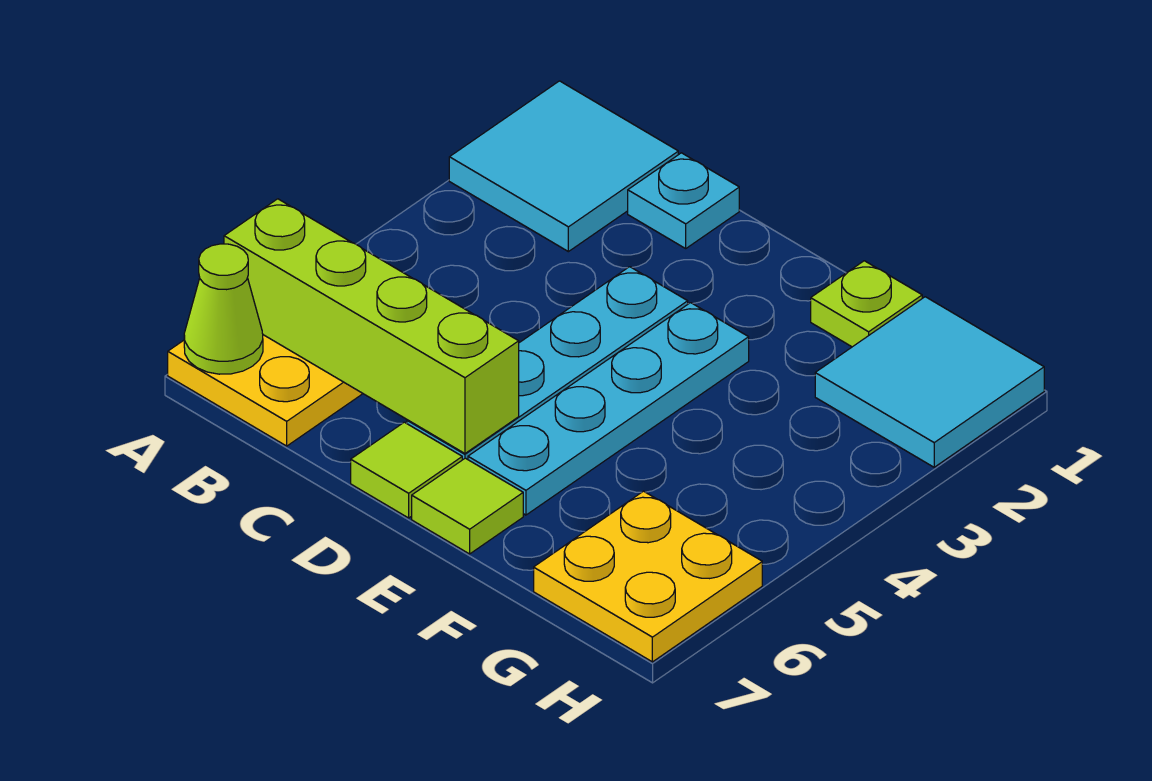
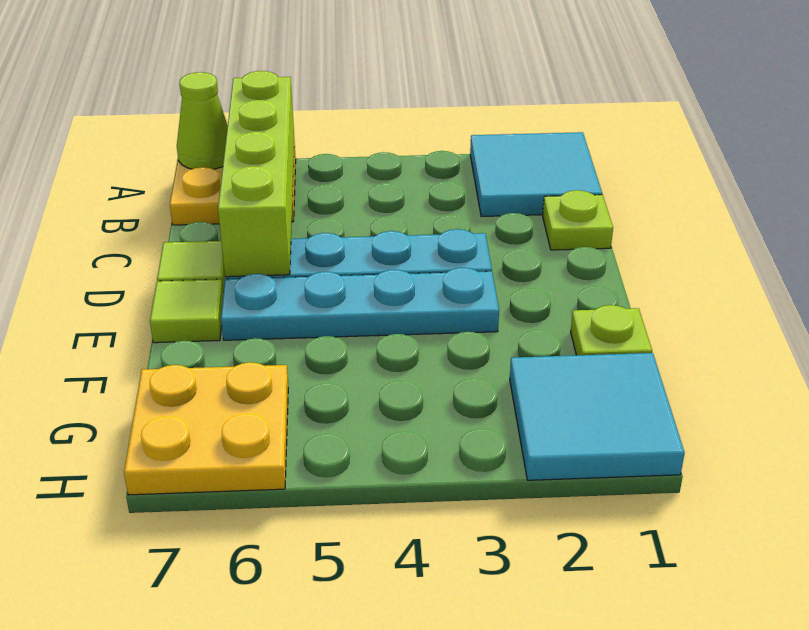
cyan 1x1 plate [628,153,739,248] -> lime 1x1 plate [543,190,613,250]

